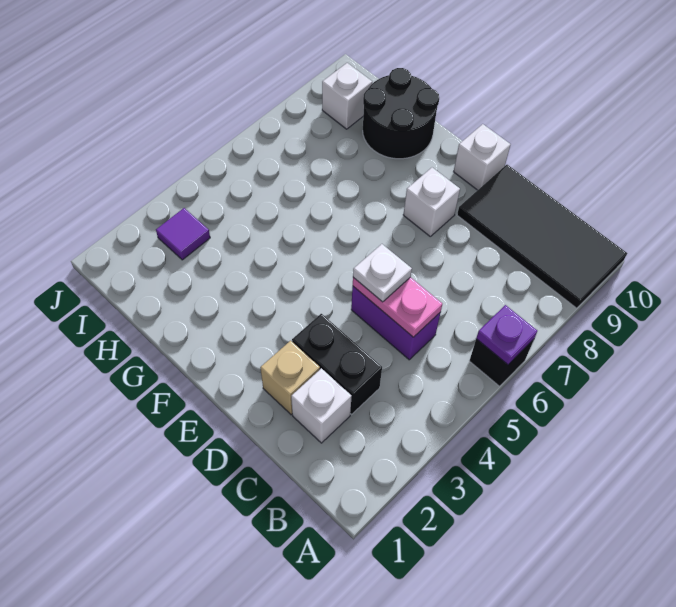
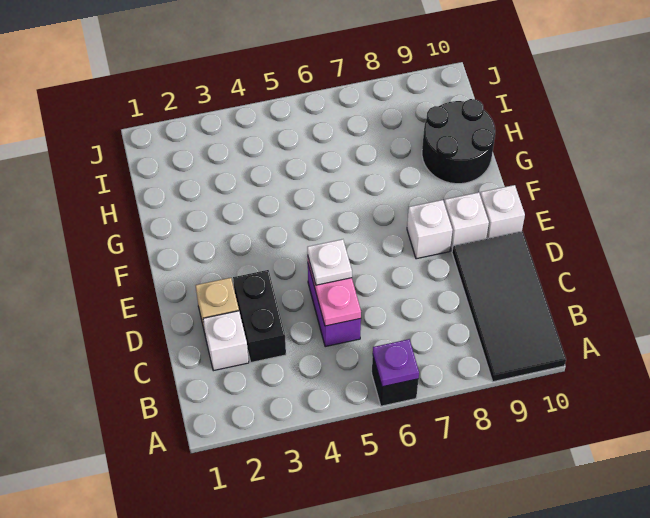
purple 1x1 tile [156,208,210,260] -> none
white 1x1 brick [322,63,372,129] -> white 1x1 brick moved to [444,192,489,251]

